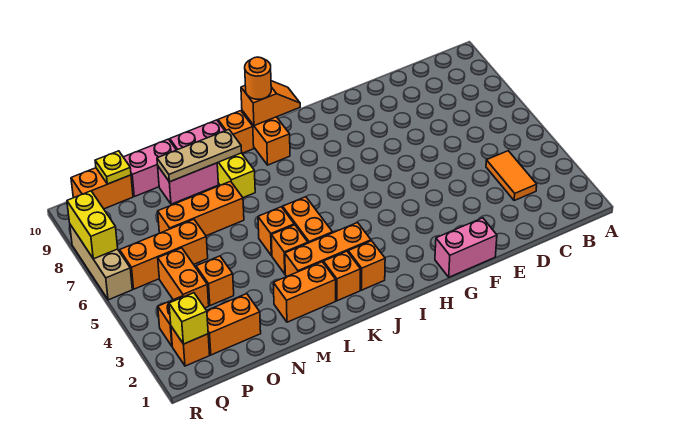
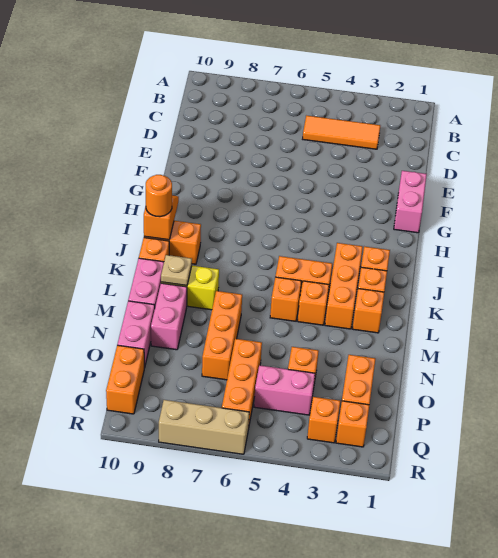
orange 1x2 tile [486,151,537,201] -> orange 1x3 tile [303,115,380,149]
orange 1x2 brick [273,262,336,322] -> orange 1x1 brick [353,289,384,333]
tan 1x3 plate [157,129,242,182] -> tan 1x1 plate [161,255,192,286]
orange 1x2 brick [158,248,209,308] -> pink 1x2 brick [254,365,315,415]
yellow 1x1 plate [95,151,131,184] -> none
yellow 1x1 brick [169,293,208,344] -> none
yellow 1x2 brick [67,191,118,259] -> none

